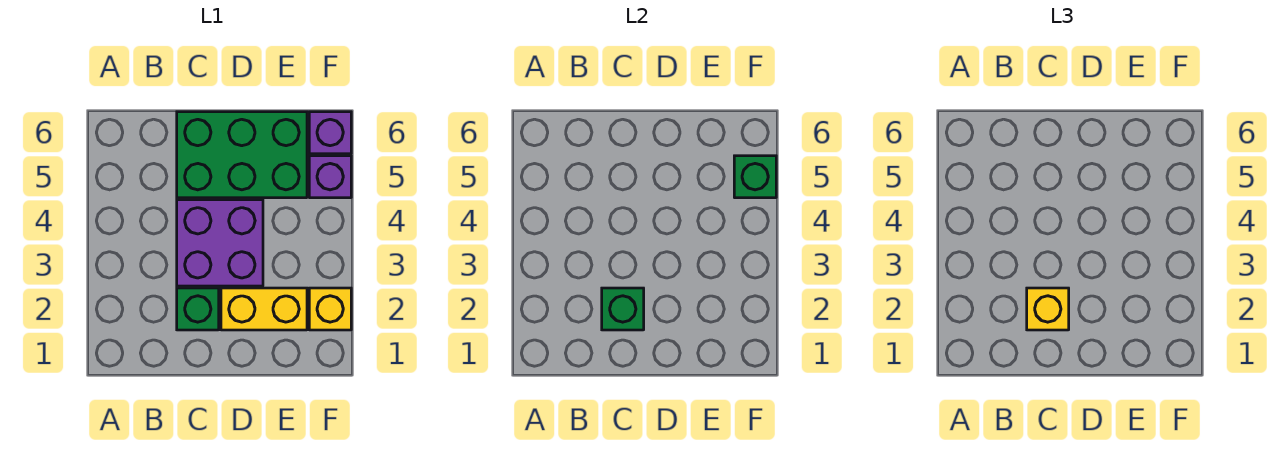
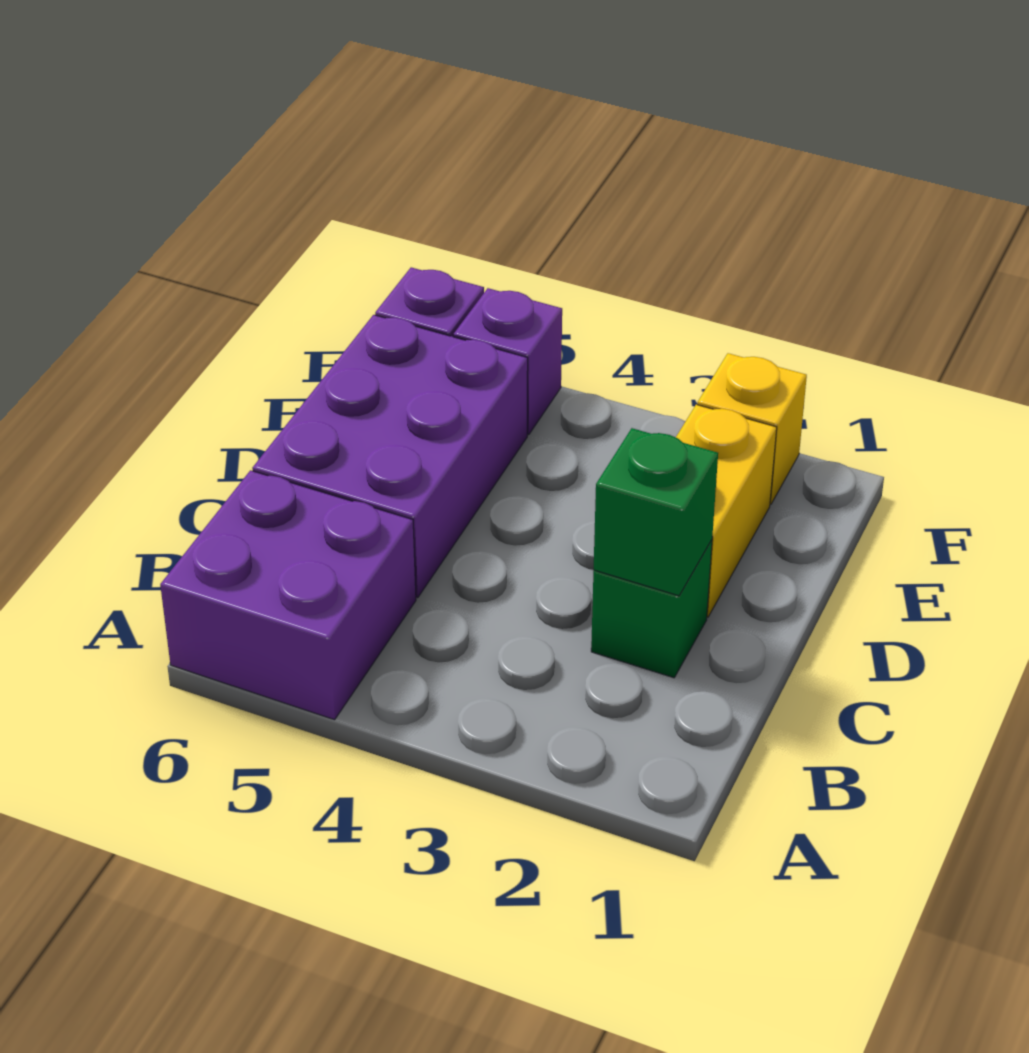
yellow 1x1 brick [1027,288,1069,330] -> none
purple 2x2 brick [177,200,263,286] -> purple 2x2 brick moved to [160,470,416,720]
green 2x3 brick [177,112,307,198] -> purple 2x3 brick [252,315,528,598]
green 1x1 brick [734,156,776,198] -> none

